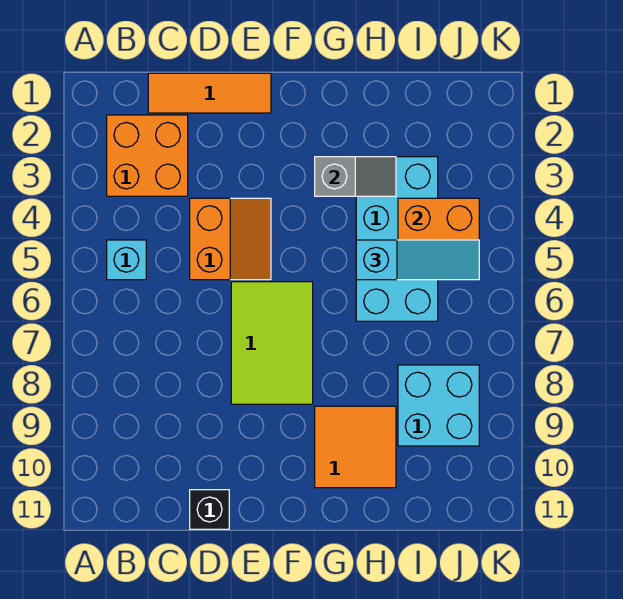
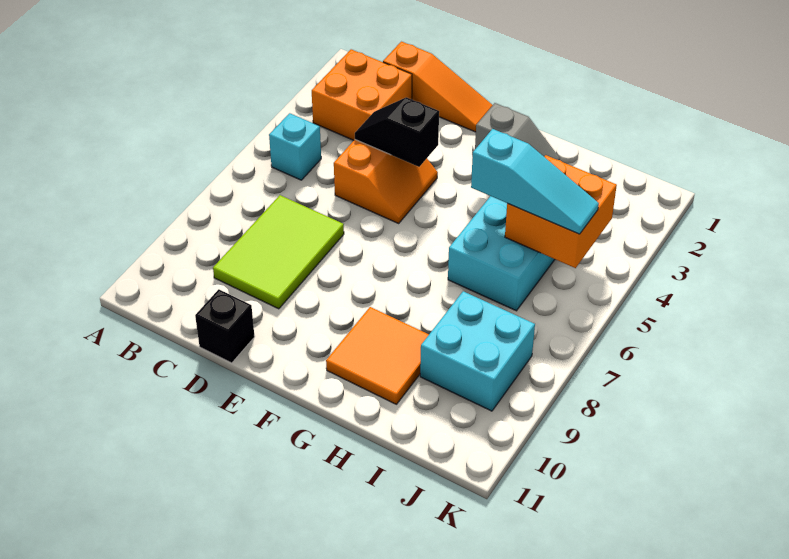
orange 1x3 tile [148,73,271,113] -> orange 1x3 slope [383,42,492,132]
none -> black 1x2 slope [355,97,439,167]
lime 2x3 tile [231,282,313,404] -> lime 2x3 tile moved to [213,195,344,309]

